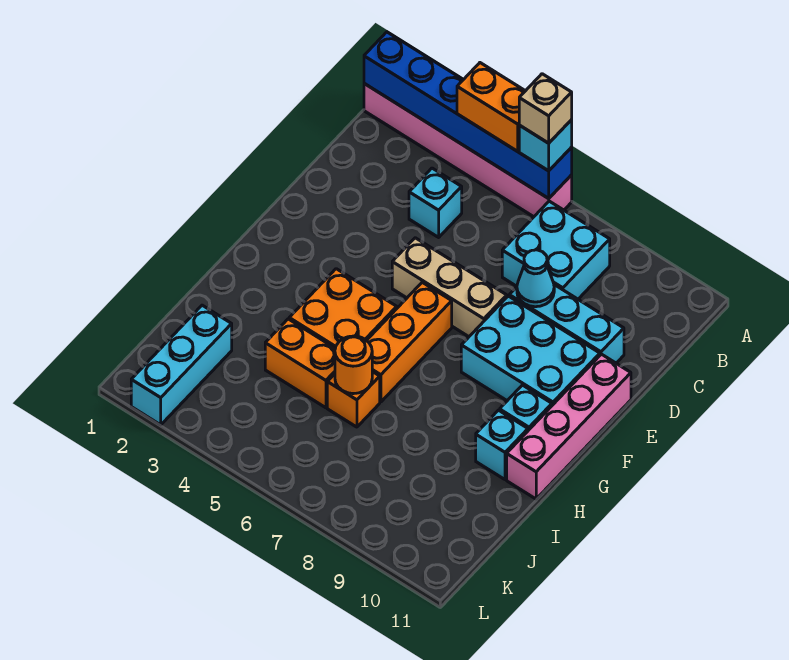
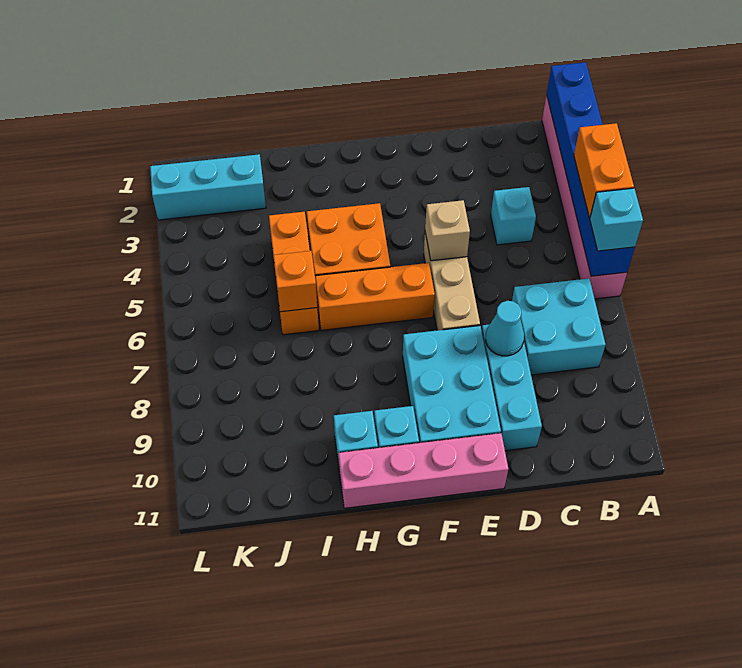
tan 1x1 brick [519,74,572,143] -> tan 1x1 brick moved to [425,200,470,261]
orange 1x1 round brick [335,336,372,394] -> orange 1x1 brick [273,251,317,312]

